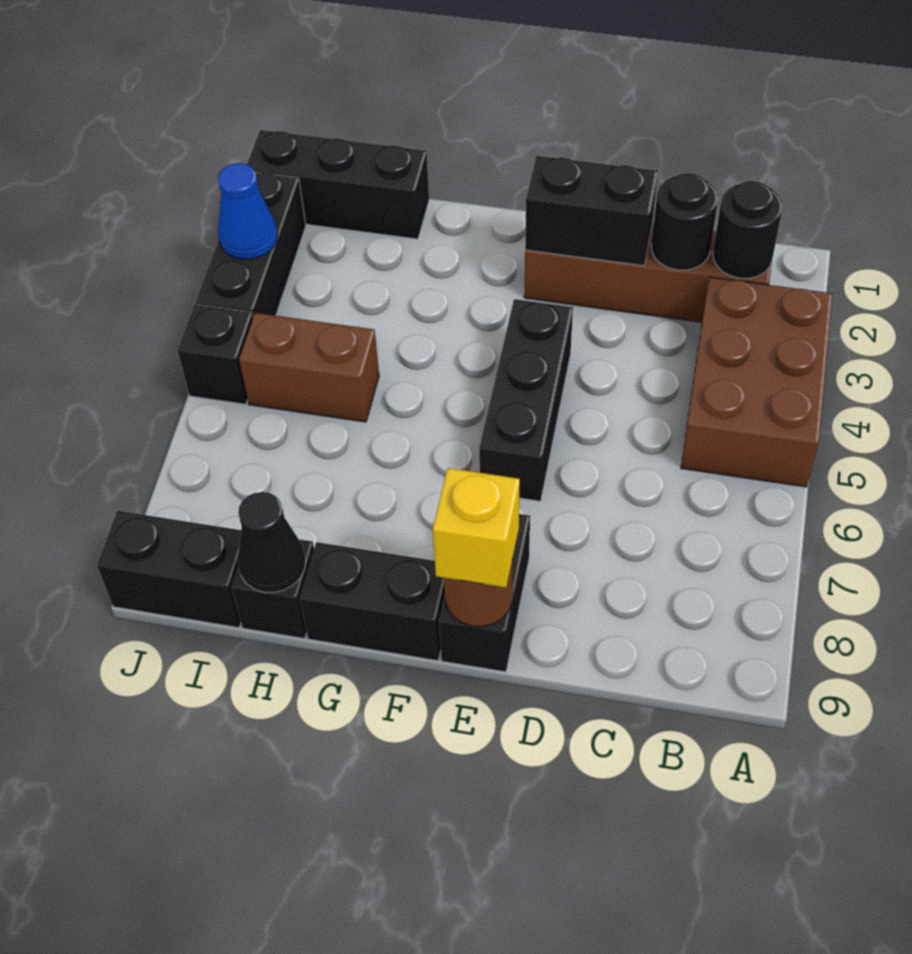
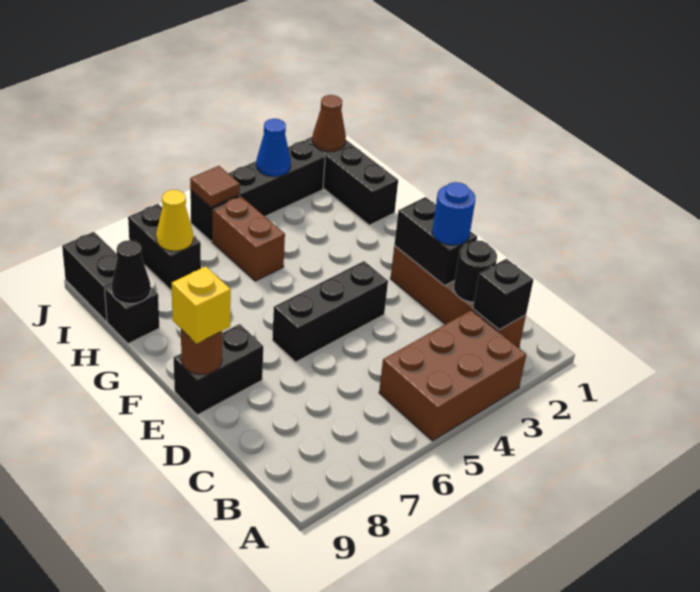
black 1x1 round brick [713,181,783,278] -> black 1x1 brick [473,259,533,330]
none -> blue 1x1 round brick [432,182,475,245]
black 1x2 brick [300,542,445,661] -> black 1x2 brick moved to [128,204,201,290]
none -> yellow 1x1 cone [156,190,193,251]
none -> brown 1x1 cone [312,95,346,152]
none -> brown 1x1 tile [190,166,240,207]

